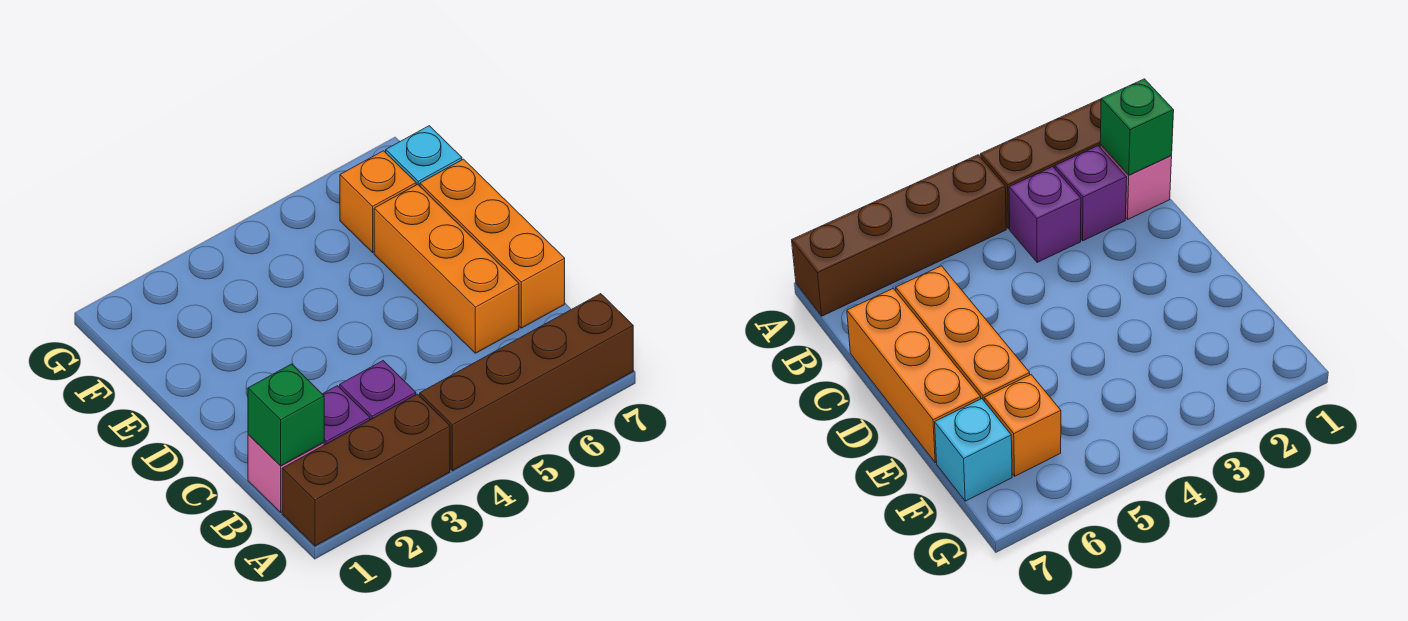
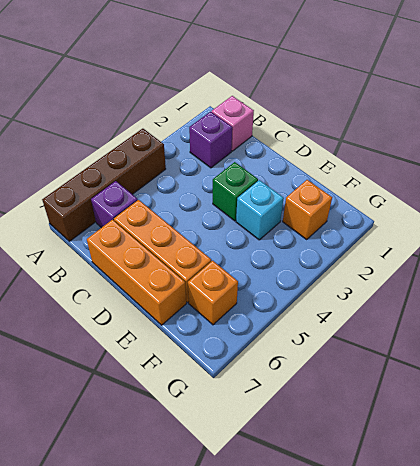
brown 1x3 brick [282,394,450,546] -> none
green 1x1 brick [248,364,324,466] -> green 1x1 brick moved to [213,162,258,221]
purple 1x1 brick [340,361,416,420] -> purple 1x1 brick moved to [91,181,138,228]
none -> orange 1x1 brick [283,180,332,239]
cyan 1x1 brick [386,126,462,186] -> cyan 1x1 brick moved to [236,180,284,240]

